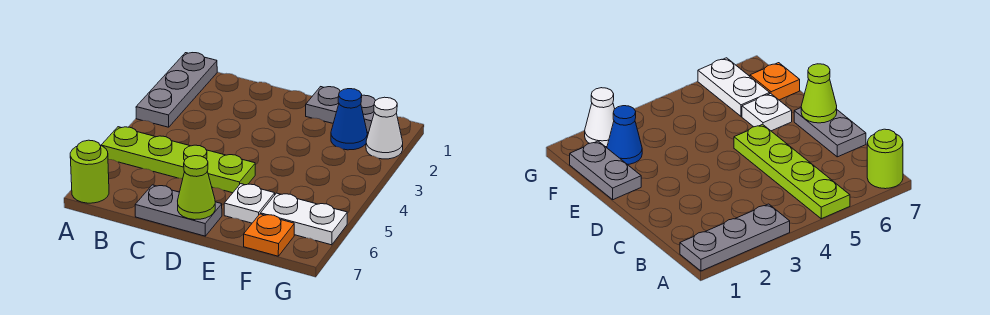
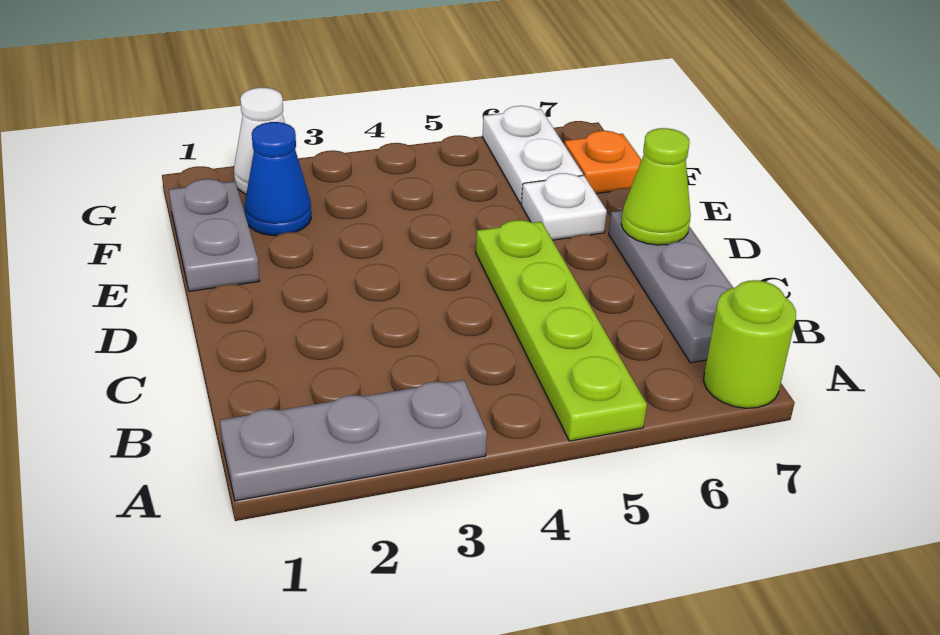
grey 1x2 plate [135,185,222,236] -> grey 1x3 plate [609,210,733,363]

